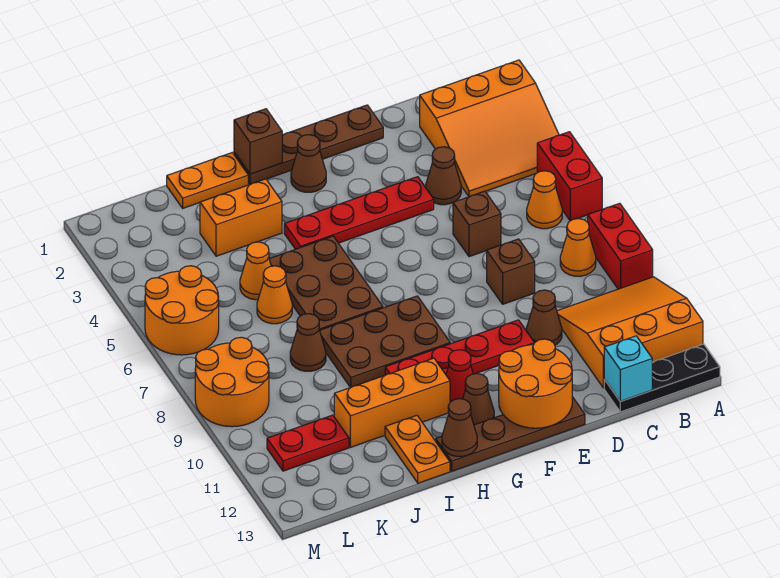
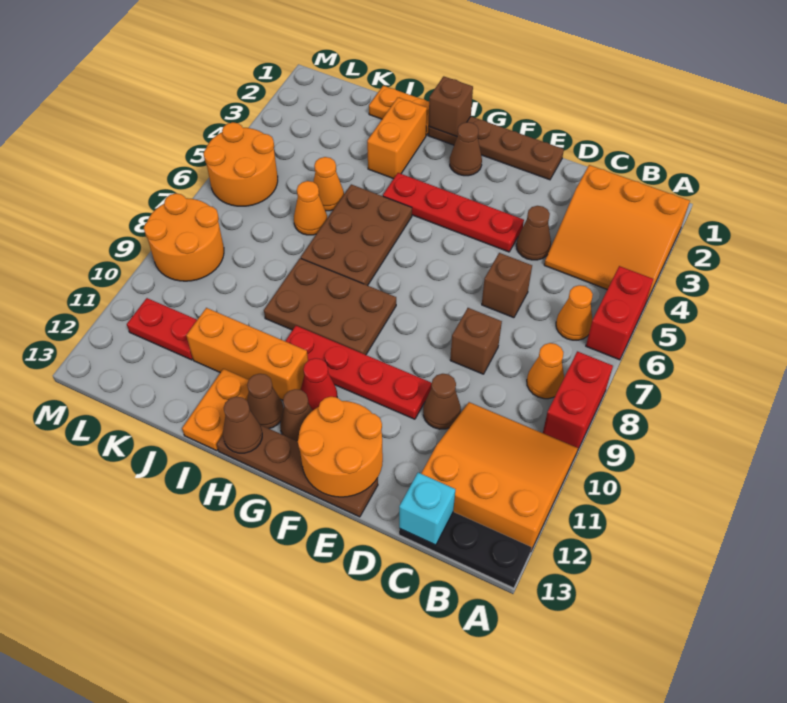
orange 1x2 brick [200,179,282,256] -> orange 1x2 brick turned to [367,97,427,179]
brown 1x1 cone [290,314,326,371] -> brown 1x1 cone moved to [247,374,284,428]

